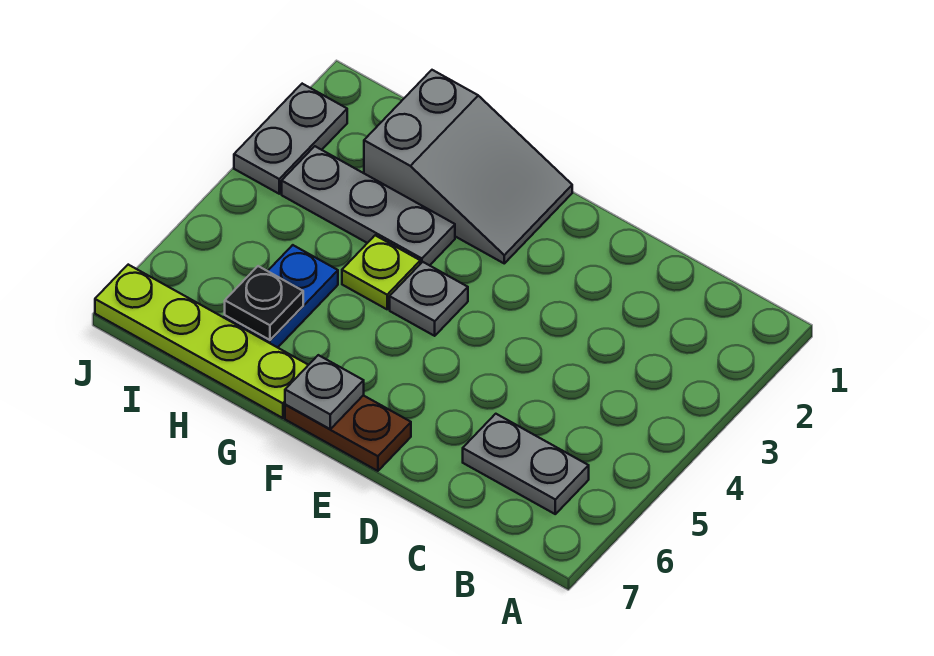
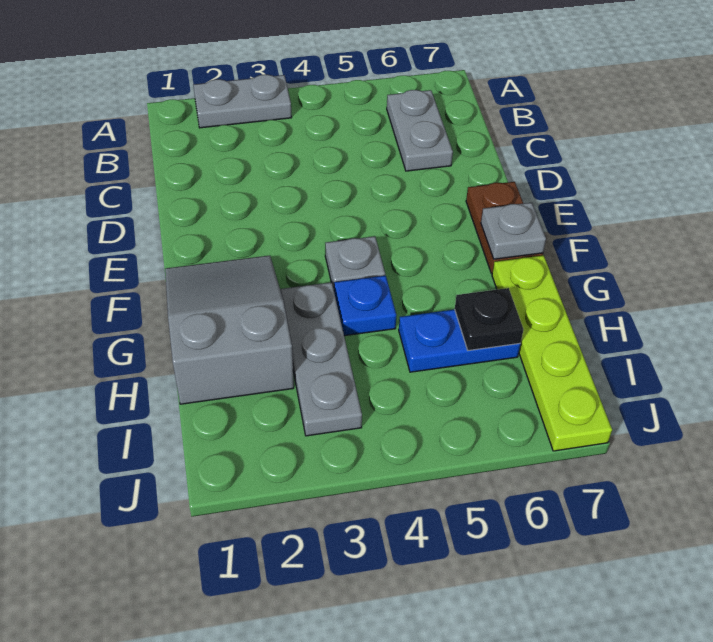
lime 1x1 plate [342,235,420,309] -> blue 1x1 plate [334,276,396,336]
grey 1x2 plate [234,84,347,194] -> grey 1x2 plate moved to [194,75,292,128]

